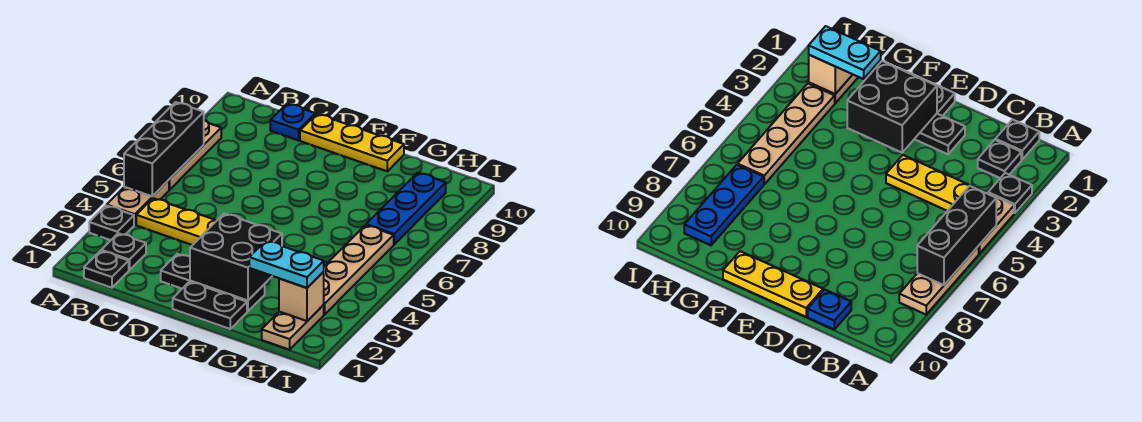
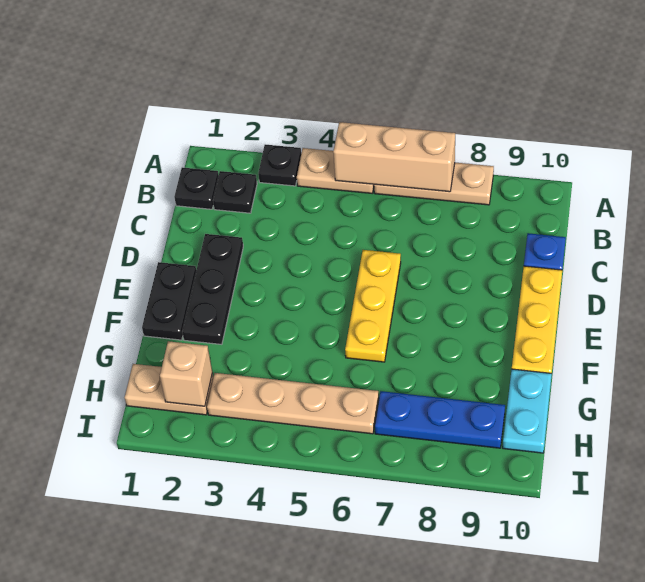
black 1x3 brick [124,102,204,196] -> tan 1x3 brick [333,122,455,192]
yellow 1x3 plate [136,198,217,245] -> yellow 1x3 plate moved to [345,250,401,362]
black 2x2 brick [190,213,282,301] -> none
cyan 1x2 plate [249,241,324,288] -> cyan 1x2 plate moved to [503,369,552,453]

